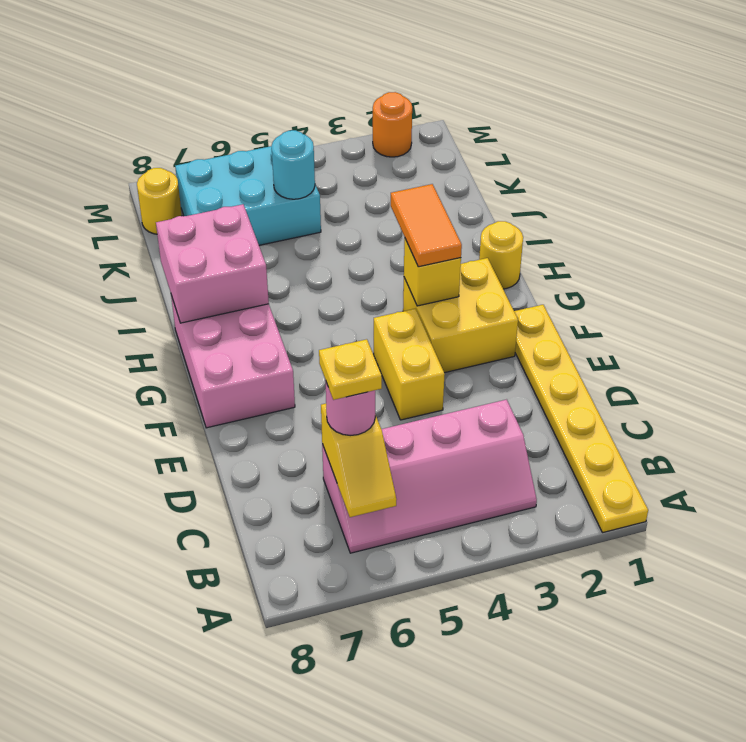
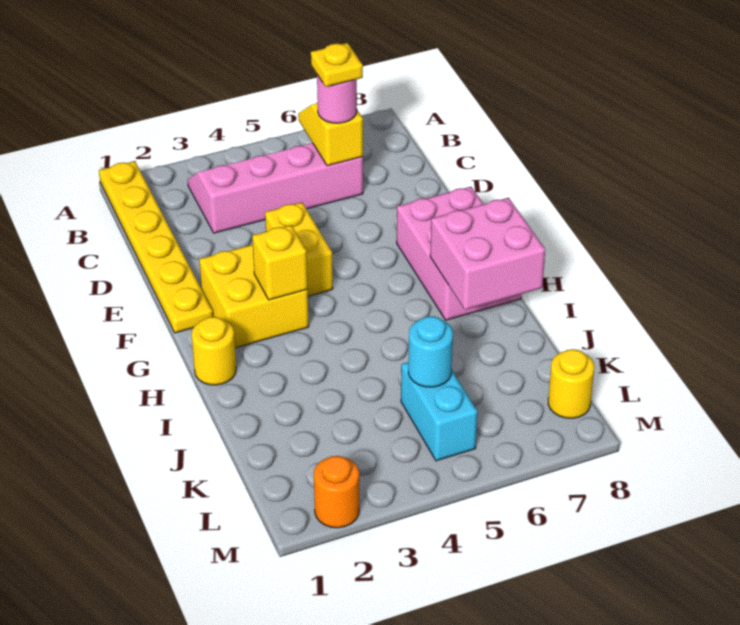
orange 1x2 tile [391,184,462,267] -> none
cyan 2x3 brick [175,146,321,245] -> cyan 1x2 brick [401,362,478,461]

